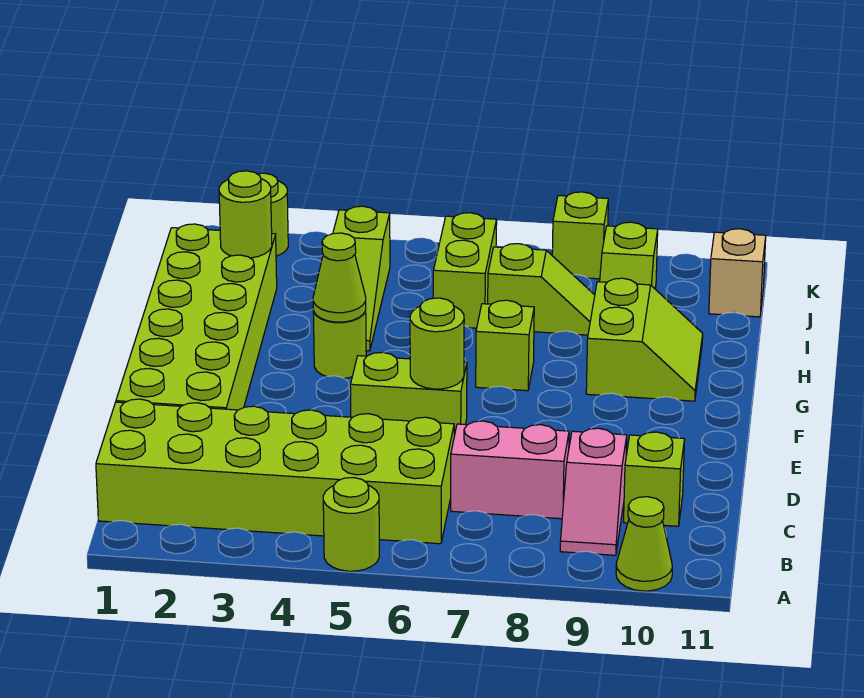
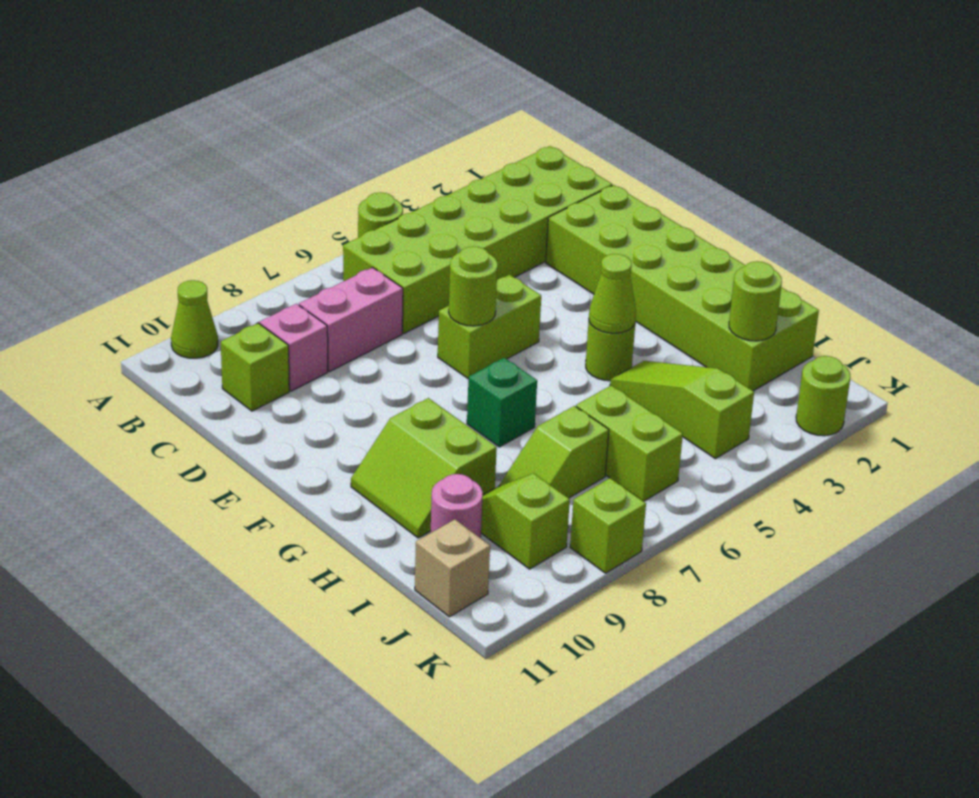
lime 1x1 brick [476,300,534,391] -> green 1x1 brick [467,358,537,447]
none -> pink 1x1 round brick [431,474,483,538]

